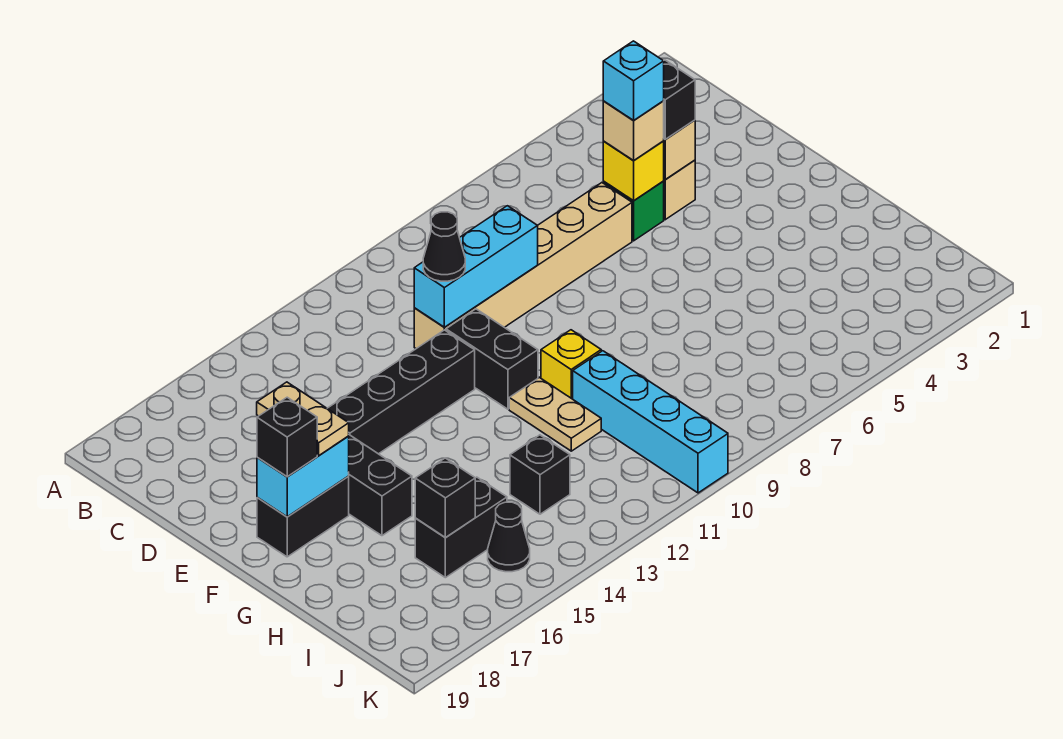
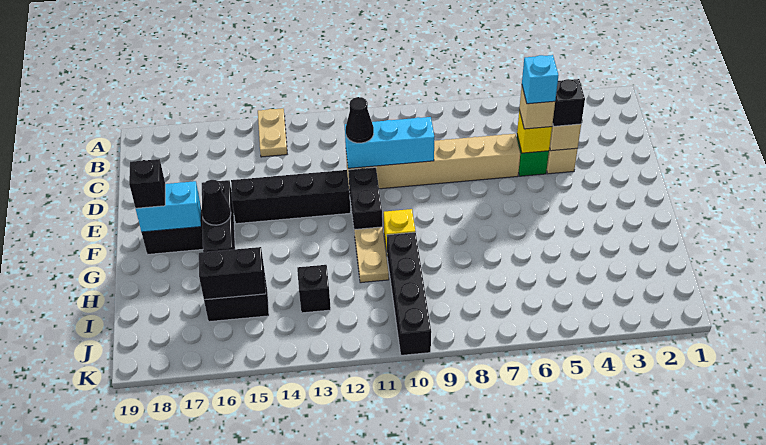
tan 1x2 plate [257,382,349,455] -> tan 1x2 plate moved to [258,108,287,157]
cyan 1x4 brick [573,351,728,493] -> black 1x4 brick [387,232,431,355]
black 1x1 brick [415,458,475,537] -> black 1x2 brick [199,247,266,300]
black 1x1 cone [488,502,530,572] -> black 1x1 cone moved to [201,180,231,225]

